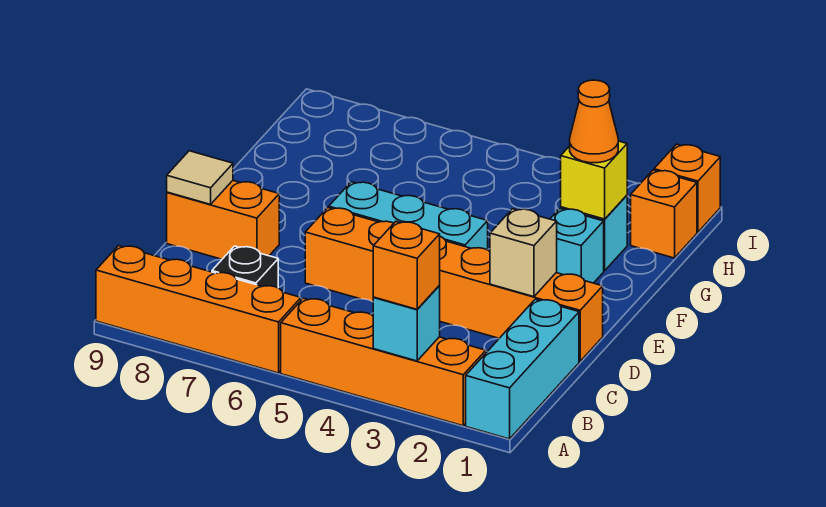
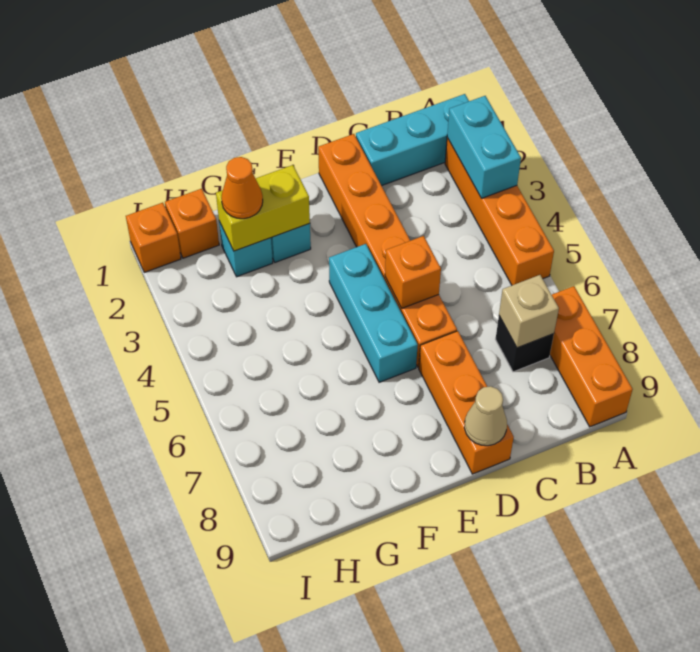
cyan 1x1 brick [373,286,440,361] -> cyan 1x2 brick [447,96,521,198]
orange 1x1 brick [373,222,440,309] -> orange 1x1 brick moved to [385,236,441,308]
orange 1x4 brick [96,246,301,373] -> orange 1x3 brick [550,286,633,427]
tan 1x1 brick [490,209,557,297] -> tan 1x1 brick moved to [499,275,559,348]
orange 1x2 brick [167,181,279,259] -> orange 1x3 brick [419,331,514,474]
tan 1x1 tile [167,151,233,204] -> tan 1x1 cone [464,386,507,446]
yellow 1x1 brick [561,141,627,219] -> yellow 1x2 brick [216,165,310,251]

